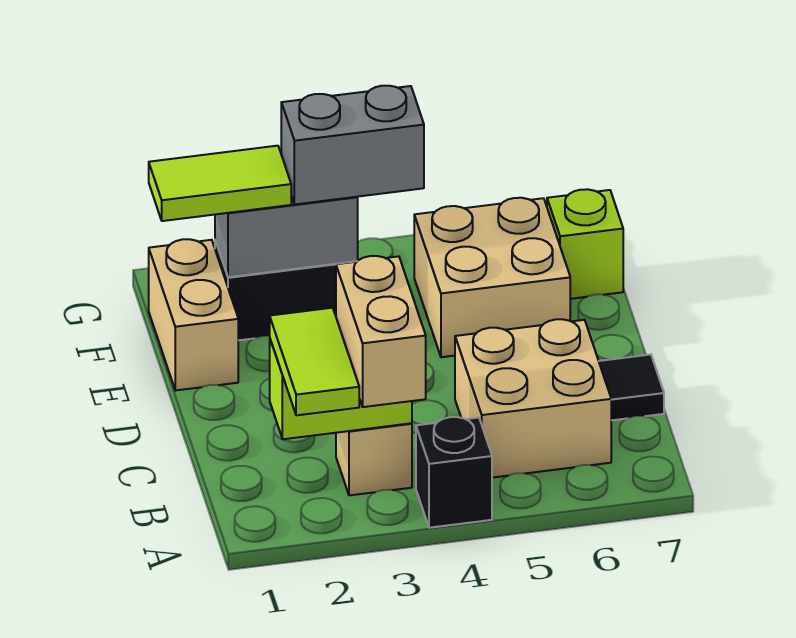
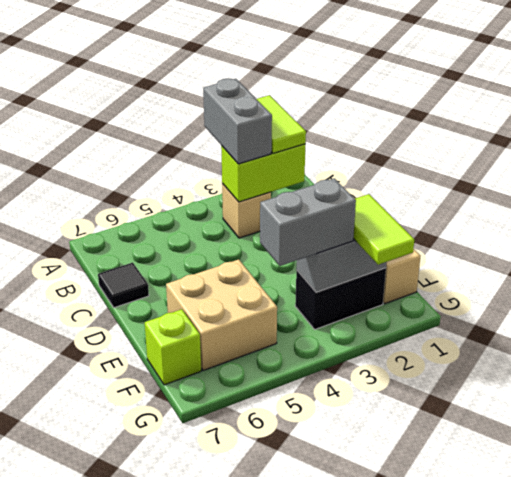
tan 1x2 brick [336,256,426,407] -> grey 1x2 brick [203,78,272,164]
black 1x1 brick [416,417,492,528] -> none
tan 2x2 brick [455,319,611,478] -> none
lime 1x2 tile [149,146,291,221] -> lime 1x2 tile turned to [353,194,414,265]

